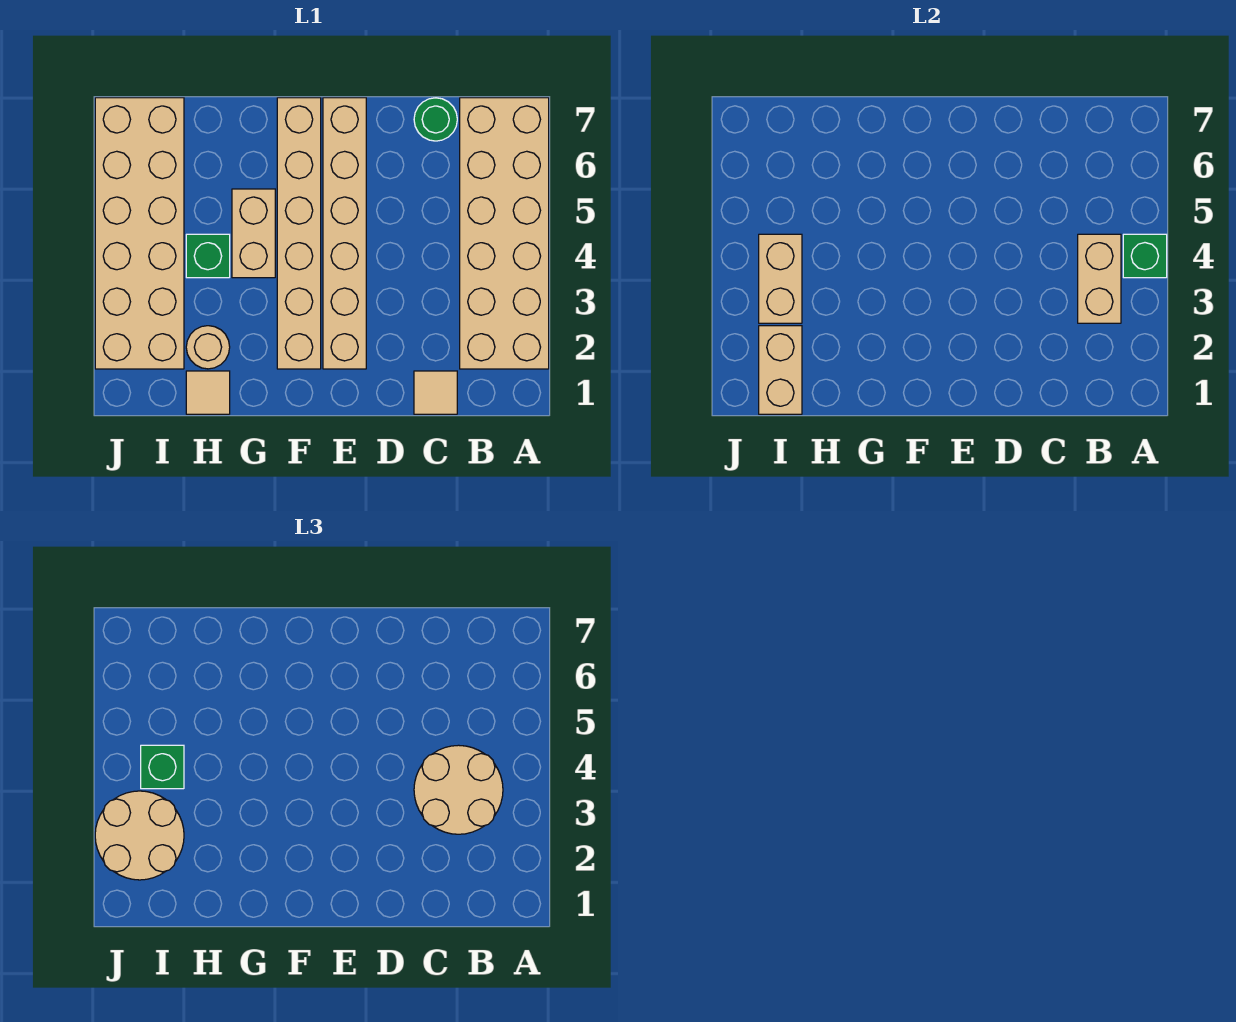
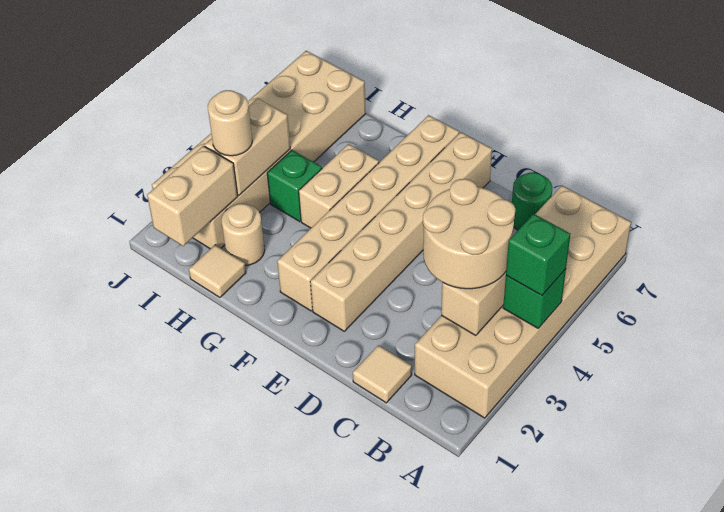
tan 2x2 round brick [95,791,184,880] -> tan 1x1 round brick [208,90,252,156]
green 1x1 brick [141,745,184,789] -> green 1x1 brick moved to [506,214,570,296]

